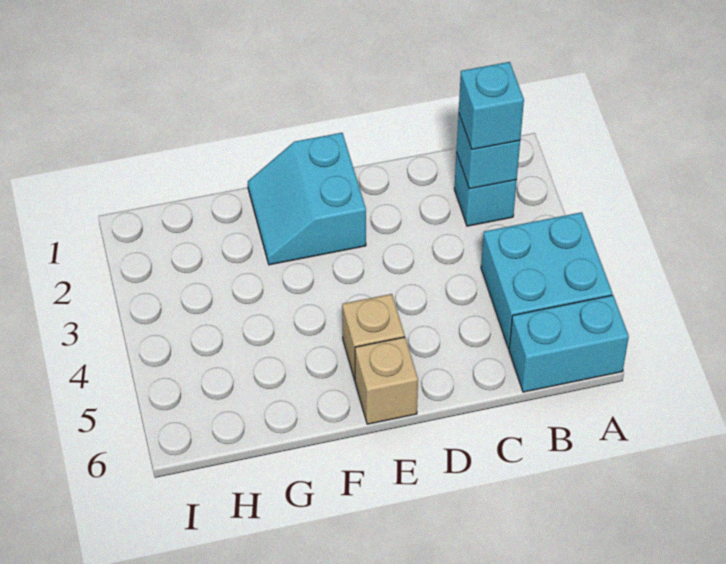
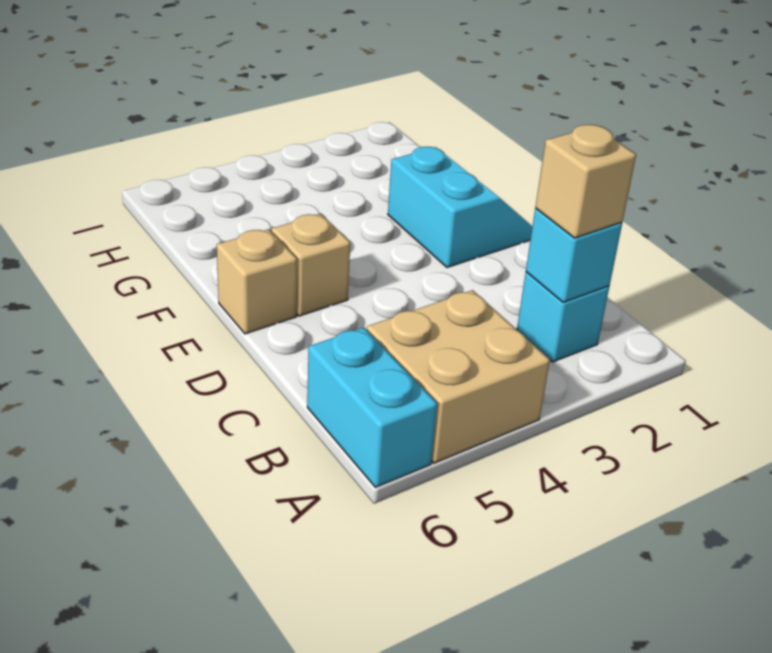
cyan 2x2 brick [481,212,613,349] -> tan 2x2 brick [367,290,550,463]
cyan 1x1 brick [459,62,524,149] -> tan 1x1 brick [535,125,636,238]
cyan 2x2 slope [248,133,366,265] -> cyan 2x2 slope turned to [388,147,532,267]

